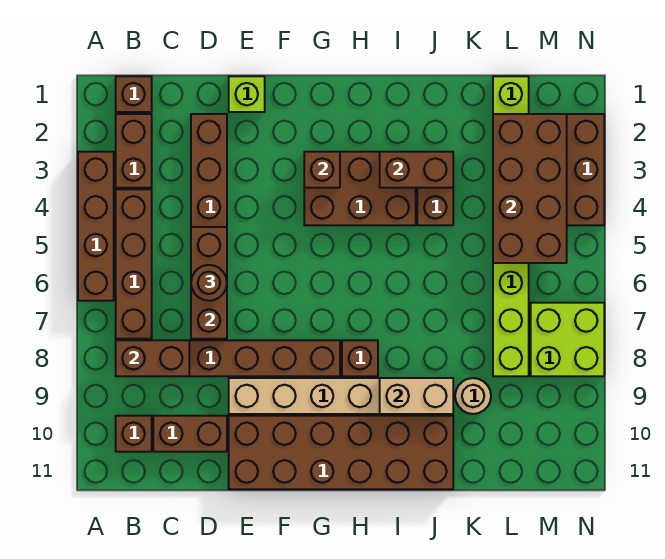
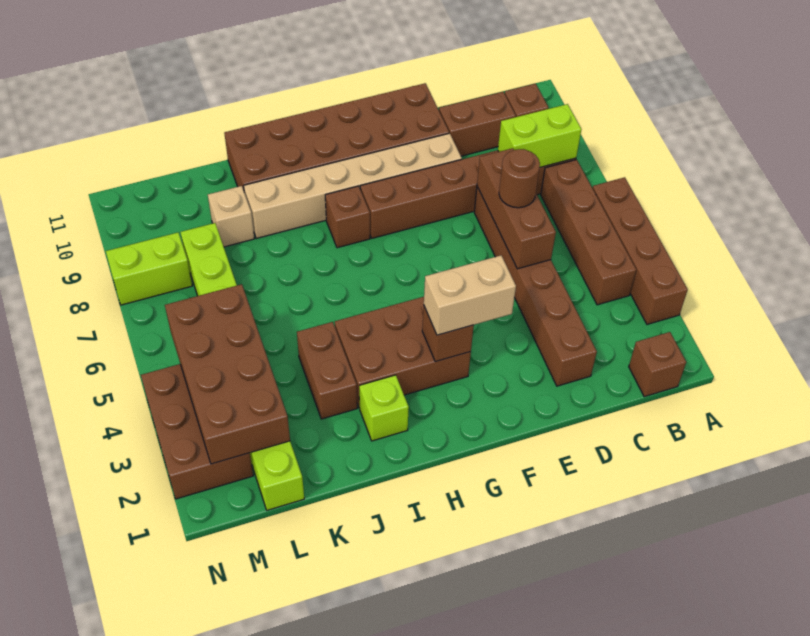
brown 1x2 brick [116,114,152,188] -> none
brown 1x2 brick [116,340,189,376] -> lime 1x2 brick [498,104,582,167]
lime 1x1 brick [229,76,265,112] -> lime 1x1 brick moved to [359,375,409,441]
brown 1x2 brick [380,152,453,188] -> none
tan 1x2 brick [380,378,453,414] -> tan 1x2 brick moved to [424,256,516,335]
tan 1x1 round brick [455,378,491,414] -> tan 1x1 brick [208,186,254,247]
lime 2x2 brick [531,303,604,376] -> lime 1x2 brick [106,233,192,305]

